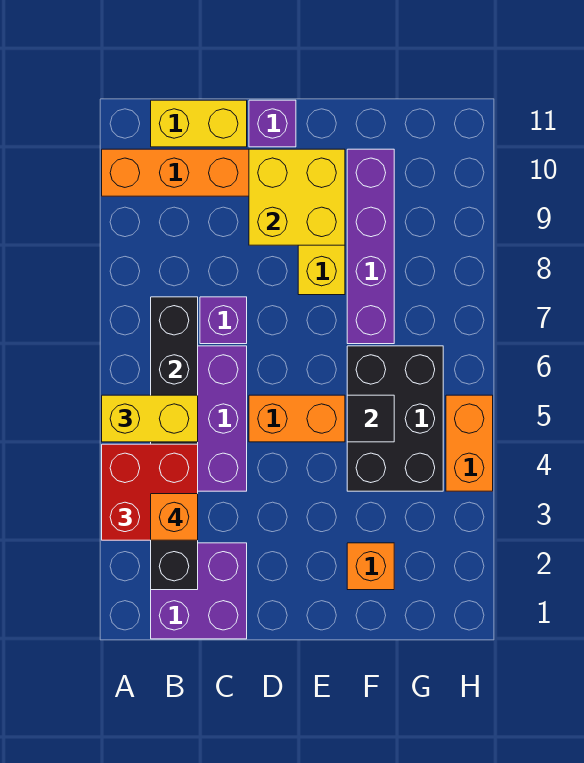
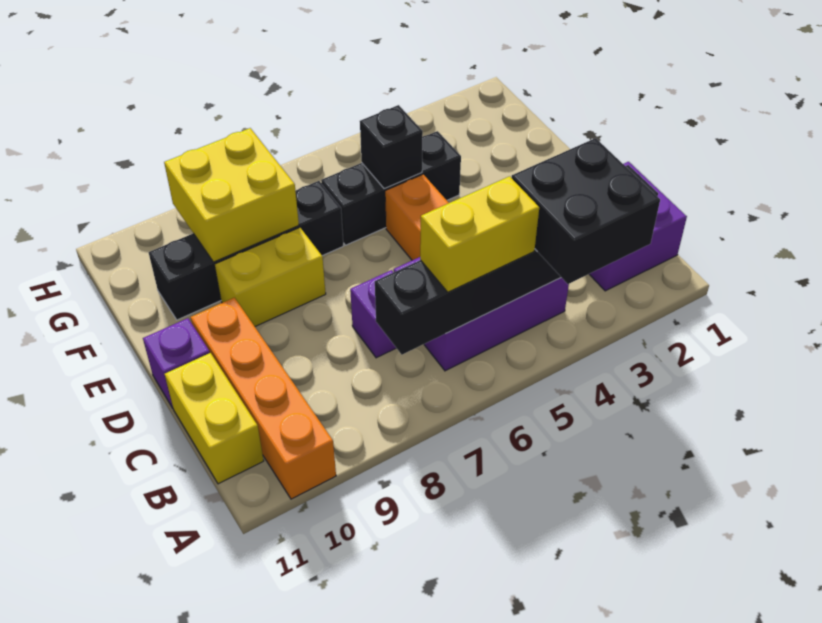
red 2x2 brick [102,444,198,540] -> black 2x2 brick [512,138,660,284]
yellow 1x2 brick [102,395,198,442] -> yellow 1x2 brick turned to [420,176,539,292]
orange 1x1 brick [151,494,198,540] -> none
yellow 2x2 brick [249,149,345,245] -> yellow 2x2 brick moved to [164,128,299,262]
orange 1x1 brick [347,543,394,590] -> none
black 2x3 brick [347,346,443,491] -> black 1x3 brick [321,131,461,245]
black 1x1 tile [347,395,394,442] -> black 1x1 brick [360,105,423,189]
purple 1x4 brick [347,149,394,344] -> black 1x4 brick [148,181,343,320]
orange 1x2 brick [446,395,493,491] -> none

